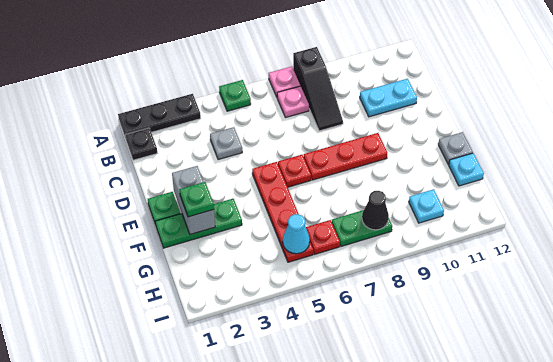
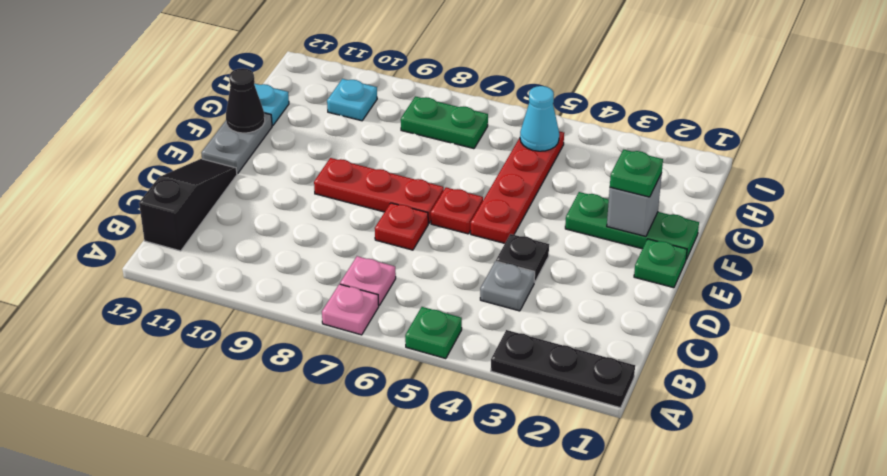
black 1x3 slope [293,47,343,131] -> black 1x3 slope moved to [139,159,237,251]
black 1x1 plate [125,128,157,160] -> black 1x1 plate moved to [496,234,549,283]
cyan 1x2 plate [360,79,417,117] -> none
grey 1x2 brick [172,166,215,235] -> grey 1x1 brick [607,173,662,236]
grey 1x1 plate [438,132,473,165] -> grey 1x2 plate [201,113,272,174]
red 1x1 plate [306,220,340,254] -> red 1x1 plate moved to [375,203,428,250]
black 1x1 cone [362,191,389,230] -> black 1x1 cone moved to [226,68,265,133]

